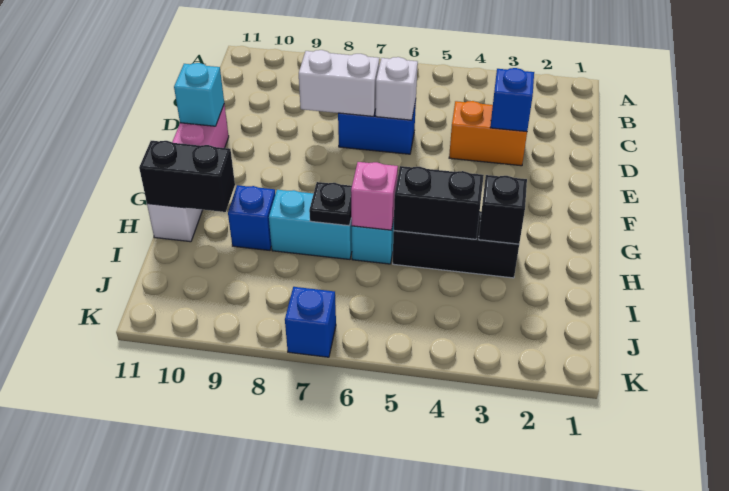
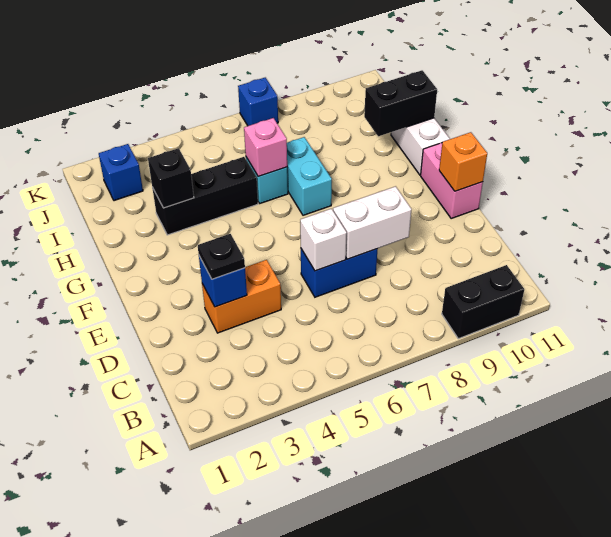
cyan 1x1 brick [174,63,224,126] -> orange 1x1 brick [439,132,487,191]
black 1x2 brick [394,166,484,239] -> black 1x2 brick moved to [442,265,524,339]
cyan 1x2 brick [269,190,352,259] -> cyan 1x2 brick turned to [287,137,332,215]
black 1x1 plate [309,182,352,226] -> black 1x1 plate moved to [198,234,245,279]
blue 1x1 brick [228,185,275,250] -> blue 1x1 brick moved to [99,144,143,201]

